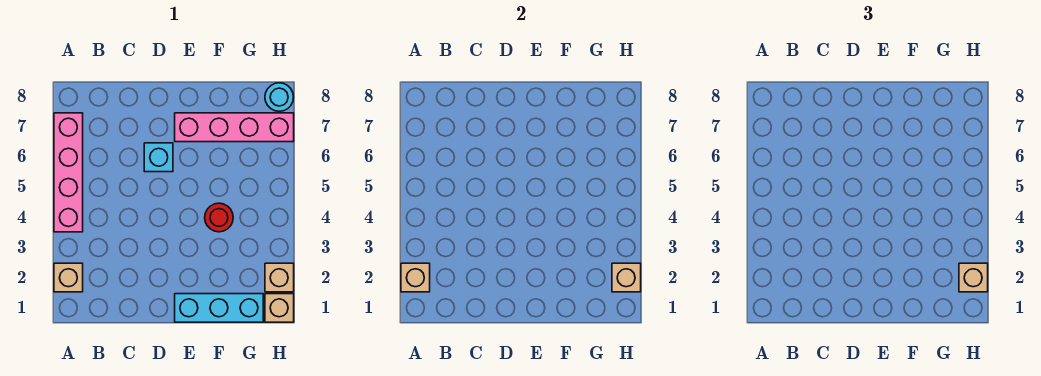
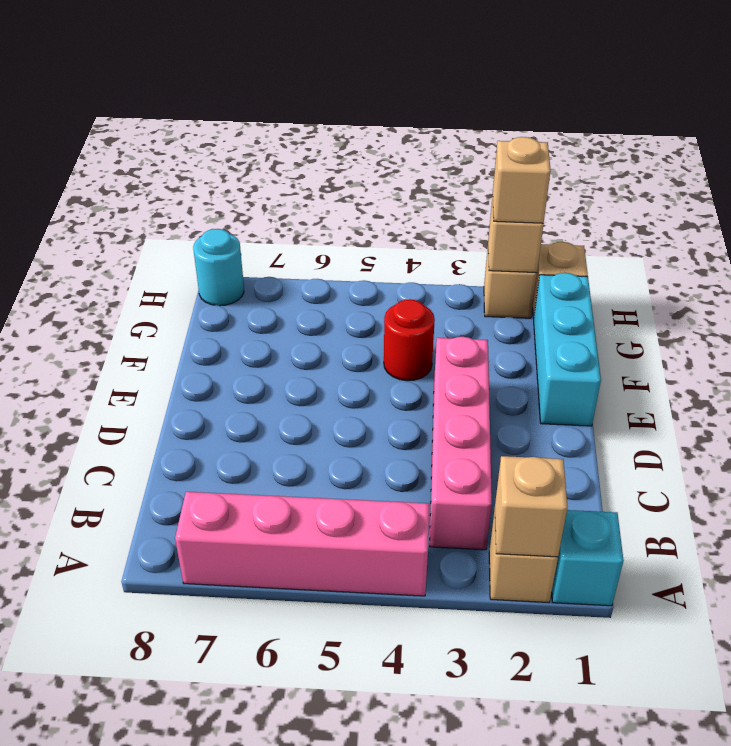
cyan 1x1 brick [144,143,173,172] -> cyan 1x1 brick moved to [552,510,624,606]
pink 1x4 brick [175,113,294,142] -> pink 1x4 brick moved to [430,337,492,550]

